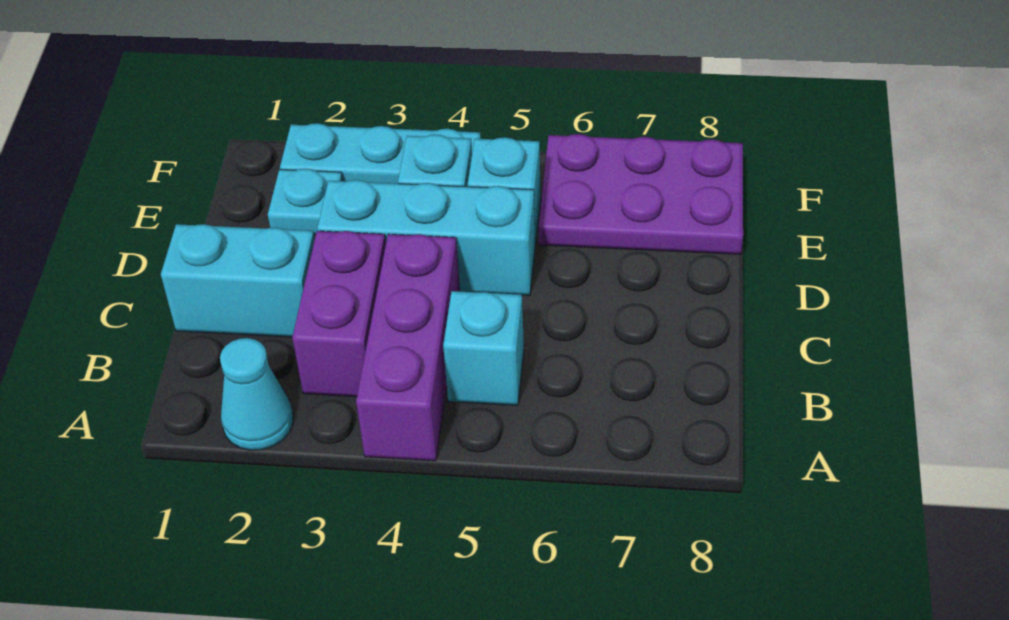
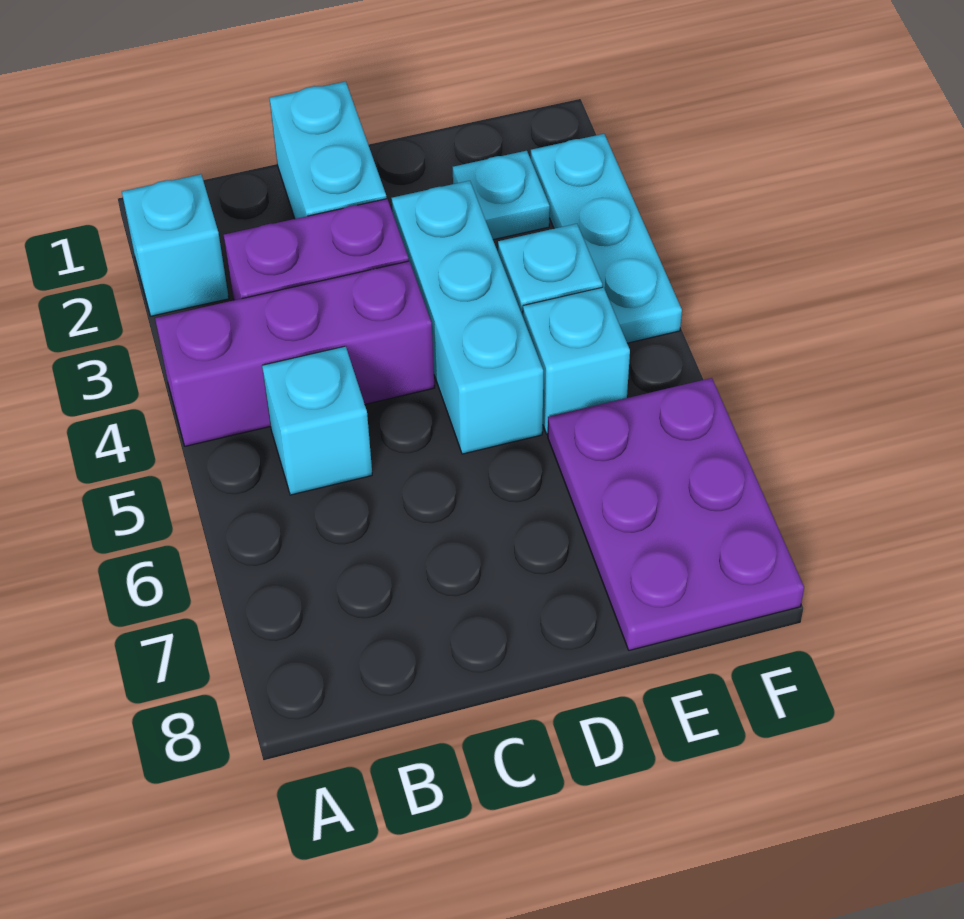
cyan 1x1 cone [220,338,293,450] -> cyan 1x1 brick [122,174,229,316]

